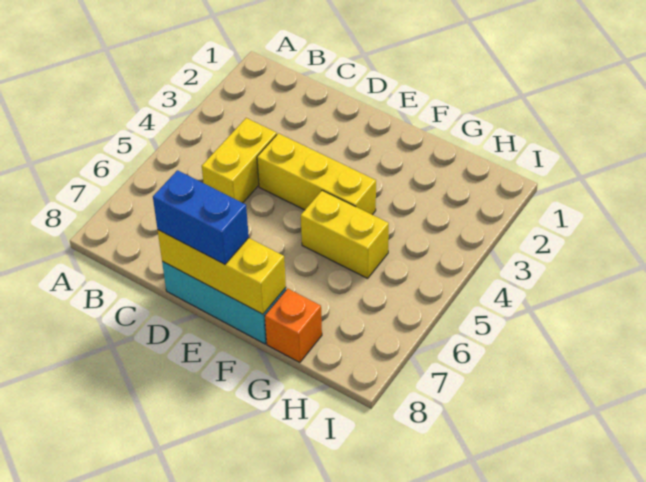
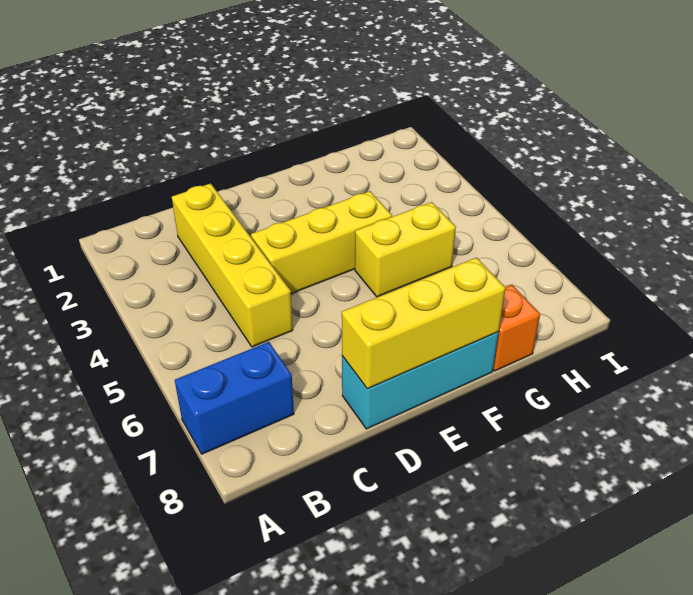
yellow 1x2 brick [202,118,277,203] -> yellow 1x4 brick [172,183,293,347]
blue 1x2 brick [153,170,249,264] -> blue 1x2 brick moved to [175,342,294,454]

